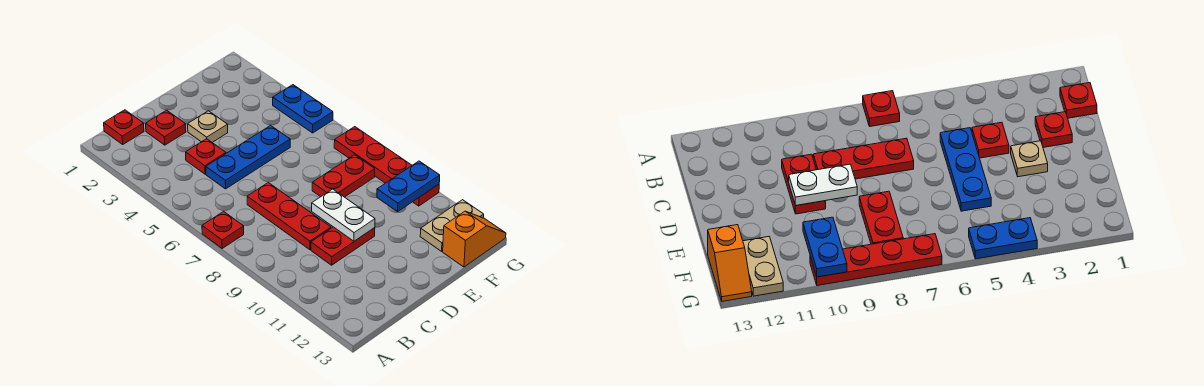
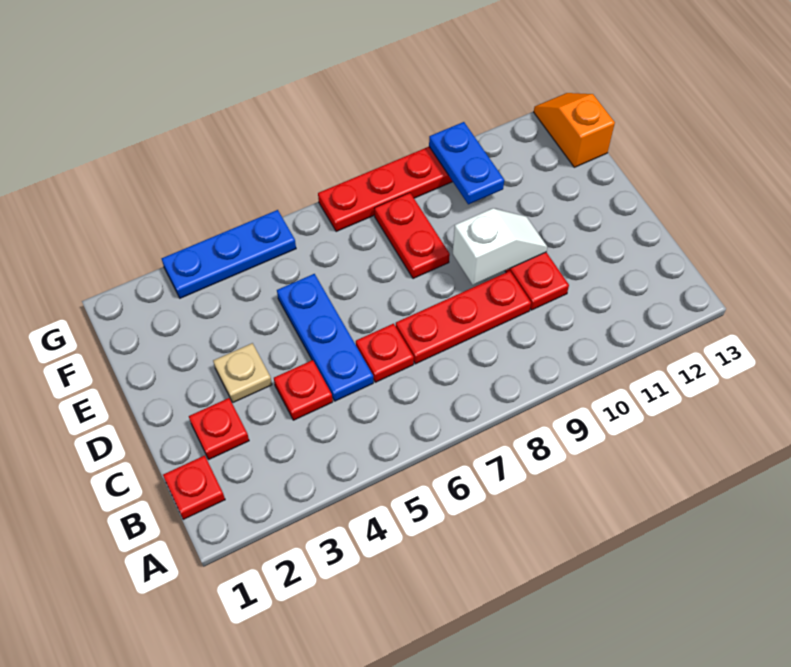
red 1x1 plate [202,211,244,248] -> red 1x1 plate moved to [356,324,414,382]
white 1x2 plate [312,189,375,241] -> white 1x2 slope [453,208,547,285]
tan 1x2 plate [420,200,484,251] -> none
blue 1x2 plate [273,85,333,133] -> blue 1x3 plate [162,210,296,298]

